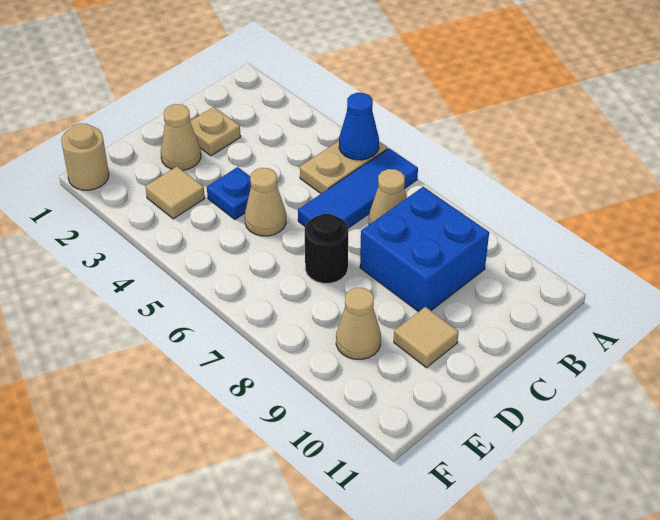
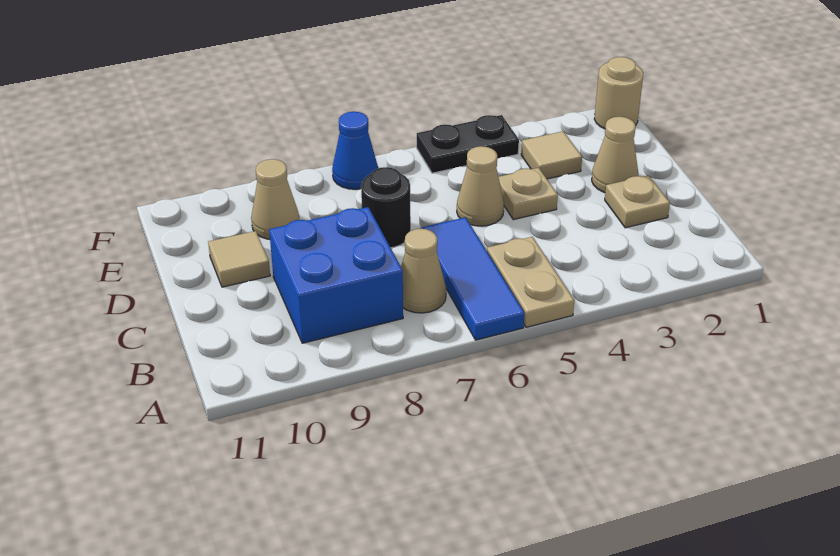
blue 1x1 cone [339,93,379,160] -> blue 1x1 cone moved to [332,112,378,189]
blue 1x1 plate [207,167,251,219] -> tan 1x1 plate [498,168,558,220]
none -> black 1x2 plate [417,115,519,173]

